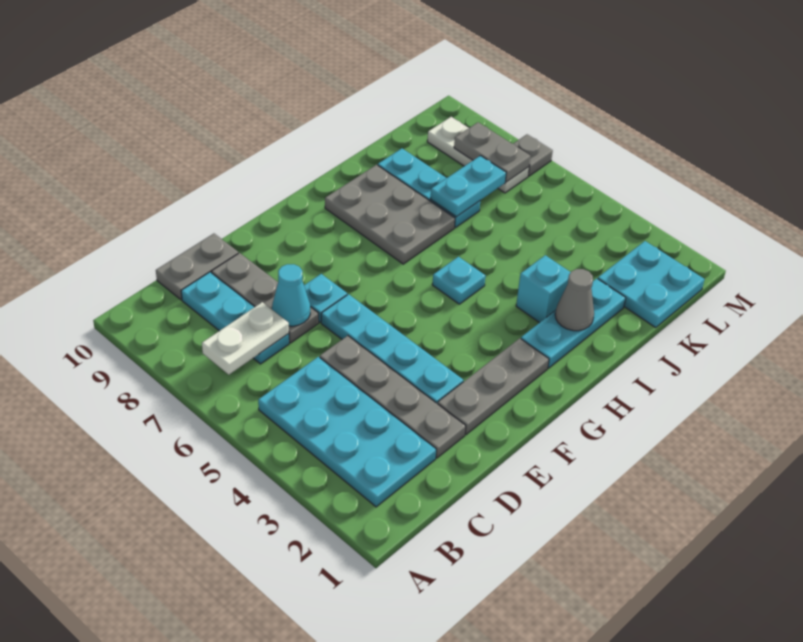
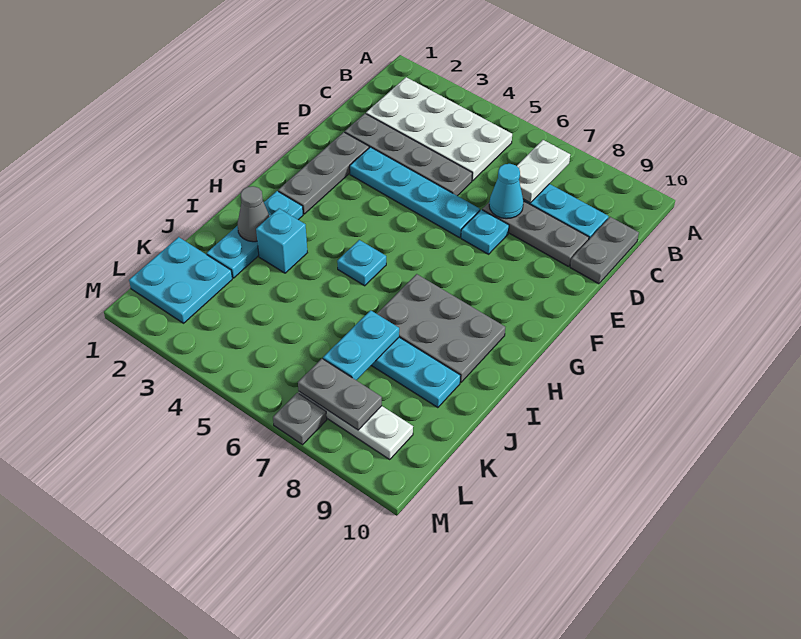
cyan 2x4 plate [258,357,436,507] -> white 2x4 plate [366,77,512,181]

